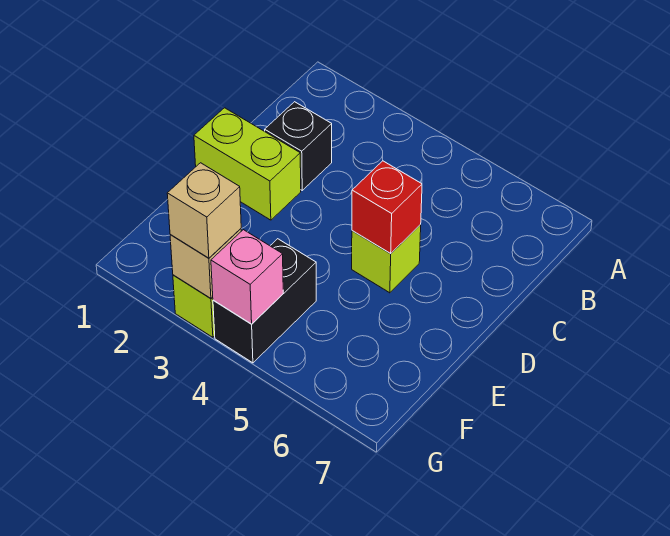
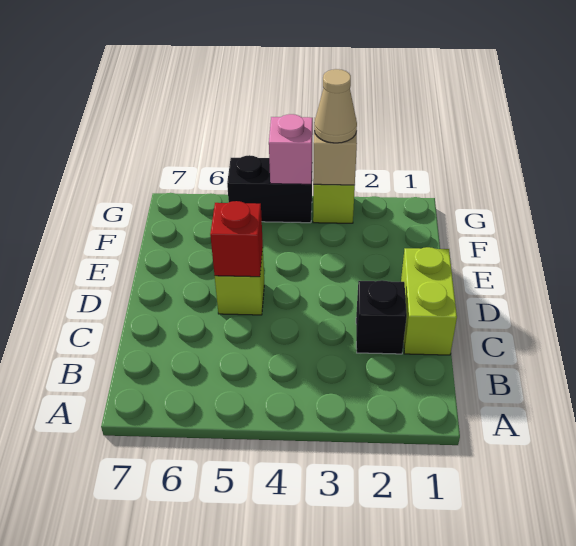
lime 1x2 brick [194,108,301,220] -> lime 1x2 brick turned to [401,247,457,355]
black 1x2 brick [213,239,316,363] -> black 1x2 brick turned to [227,155,312,223]
tan 1x1 brick [167,163,241,258] -> tan 1x1 cone [314,69,357,143]

